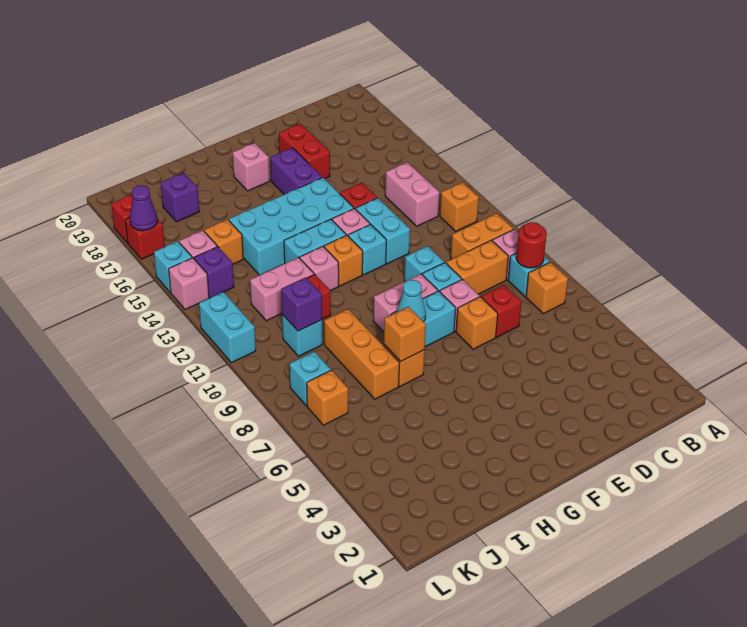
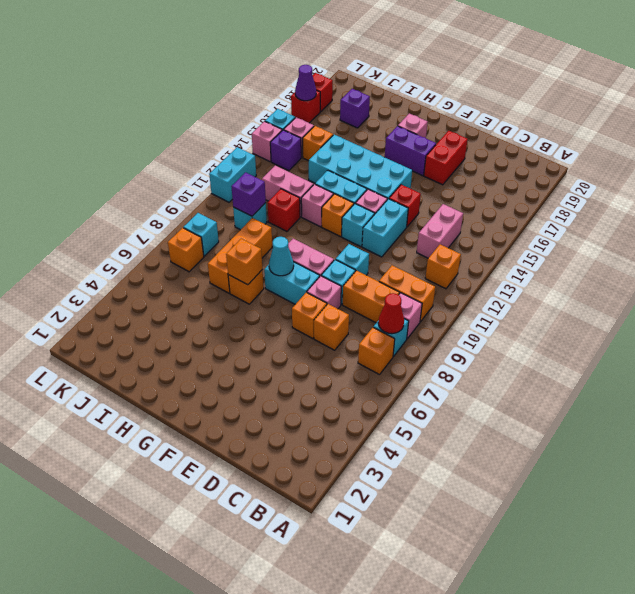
red 1x1 round brick [516,222,547,268] -> red 1x1 cone [378,293,404,334]
red 1x1 brick [482,285,522,337] -> orange 1x1 brick [314,304,349,350]
purple 1x2 brick [271,148,322,194] -> purple 1x2 brick turned to [385,126,436,176]

